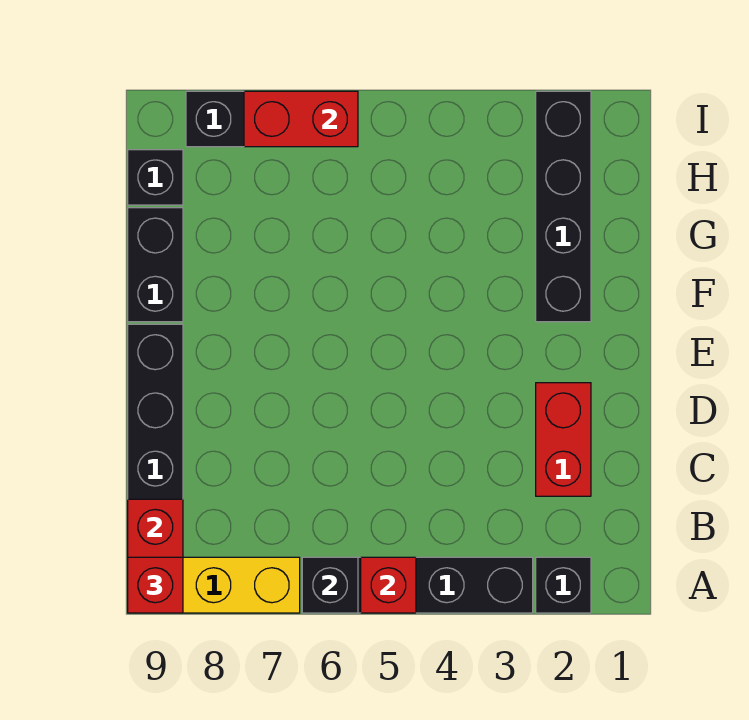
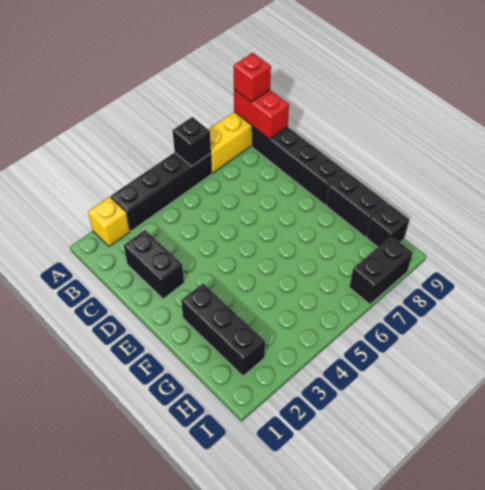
black 1x1 brick [536,557,591,613] -> yellow 1x1 brick [88,197,130,247]
red 1x1 brick [361,557,416,613] -> none
red 1x2 brick [536,383,591,496] -> black 1x2 brick [124,230,184,299]
black 1x4 brick [536,91,591,322] -> black 1x3 brick [181,284,265,376]
red 1x2 brick [244,91,358,147] -> none

